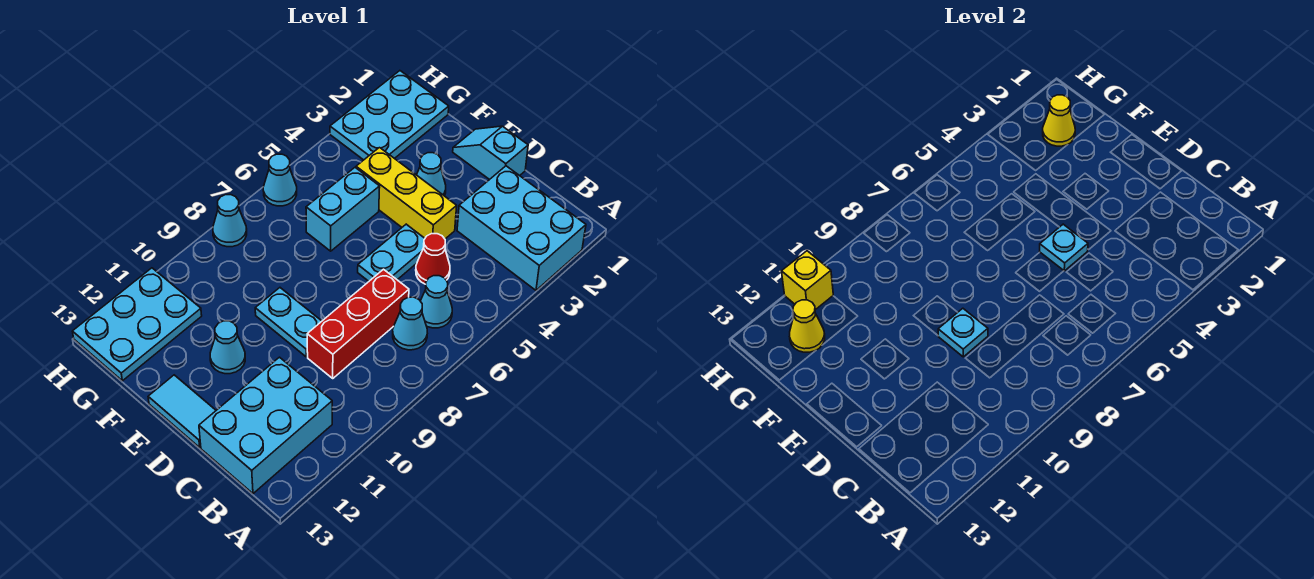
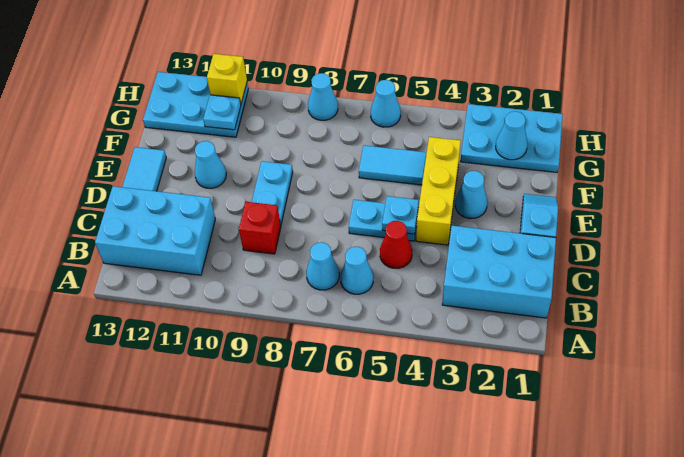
cyan 2x3 brick [457,166,586,290] -> cyan 2x3 brick turned to [442,226,556,318]
red 1x3 brick [307,269,409,378] -> red 1x1 brick [239,202,281,254]
cyan 1x1 plate [938,308,988,357] -> cyan 1x1 plate moved to [203,95,241,130]
cyan 1x2 brick [306,168,380,251] -> cyan 1x2 tile [359,145,427,185]
yellow 1x1 cone [1043,95,1075,146] -> cyan 1x1 cone [496,111,527,160]
yellow 1x1 cone [790,300,825,352] -> none

